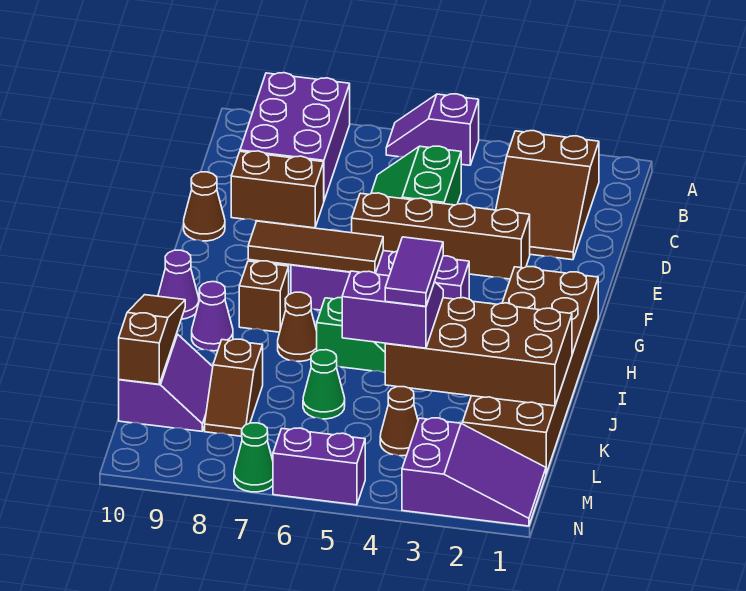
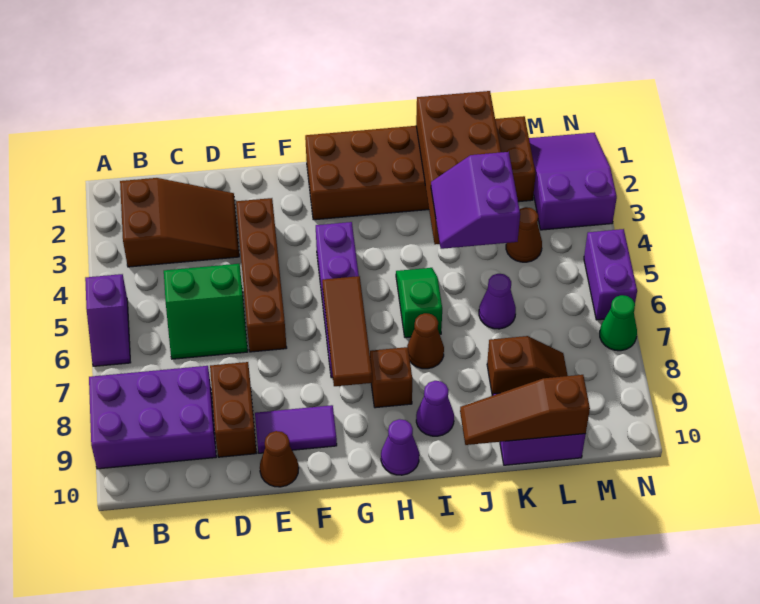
purple 1x2 tile [385,237,443,306] -> purple 1x2 tile moved to [255,405,337,453]
green 1x1 cone [303,350,345,419] -> purple 1x1 cone [479,274,516,329]

